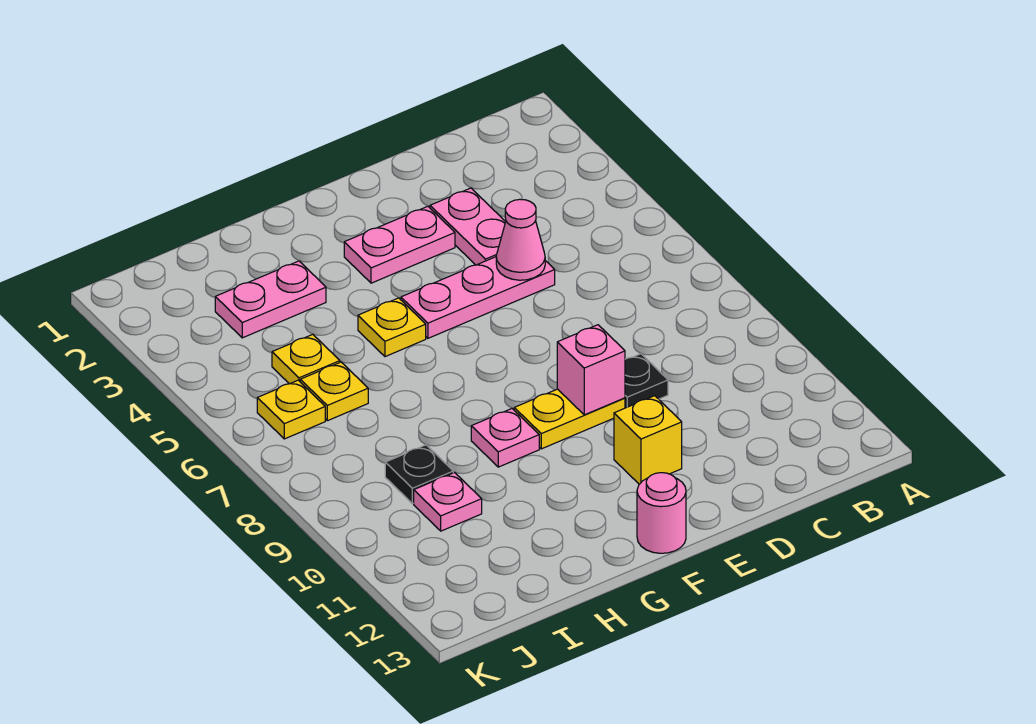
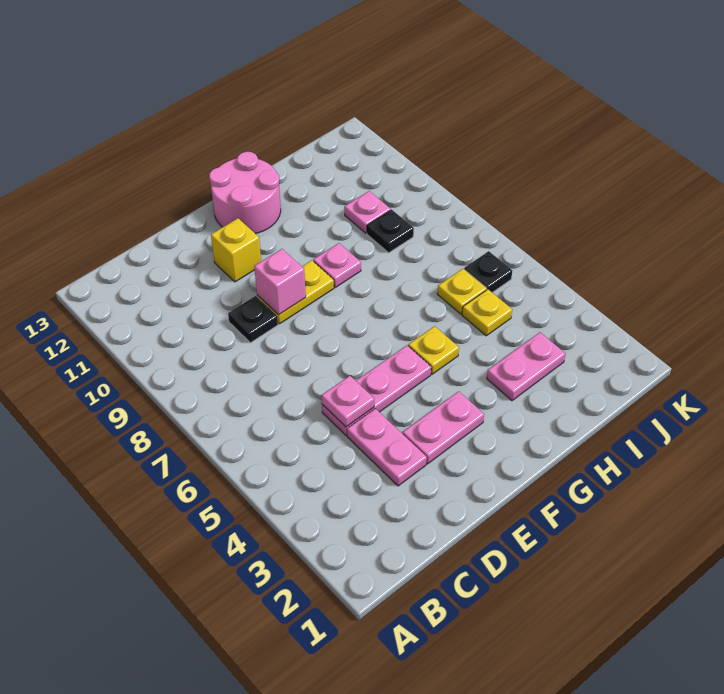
pink 1x1 cone [496,199,545,280] -> pink 1x1 plate [322,376,374,427]
pink 1x1 round brick [637,473,686,553] -> pink 2x2 round brick [209,152,281,234]
yellow 1x1 plate [257,380,325,439] -> black 1x1 plate [464,251,512,292]

